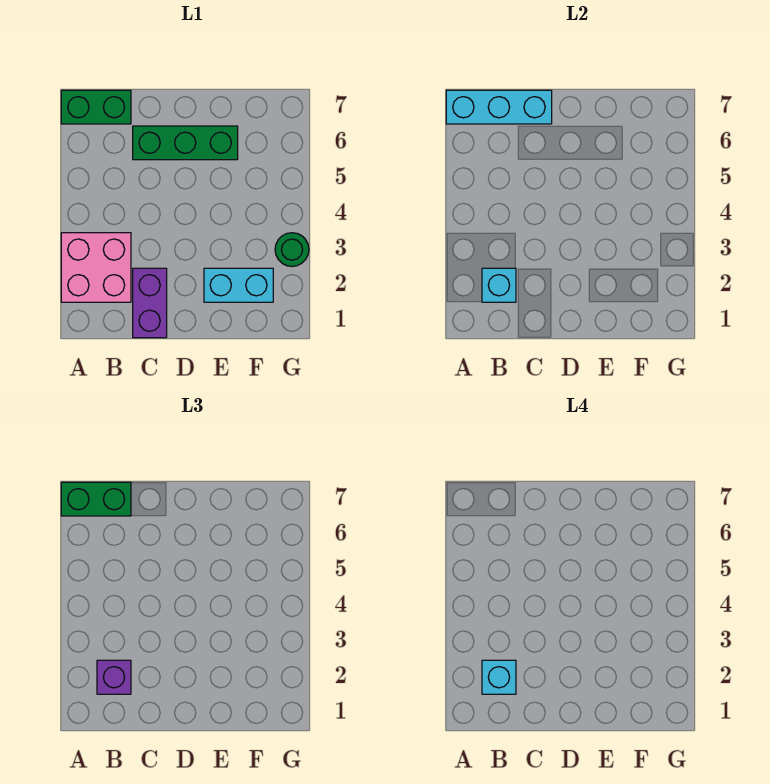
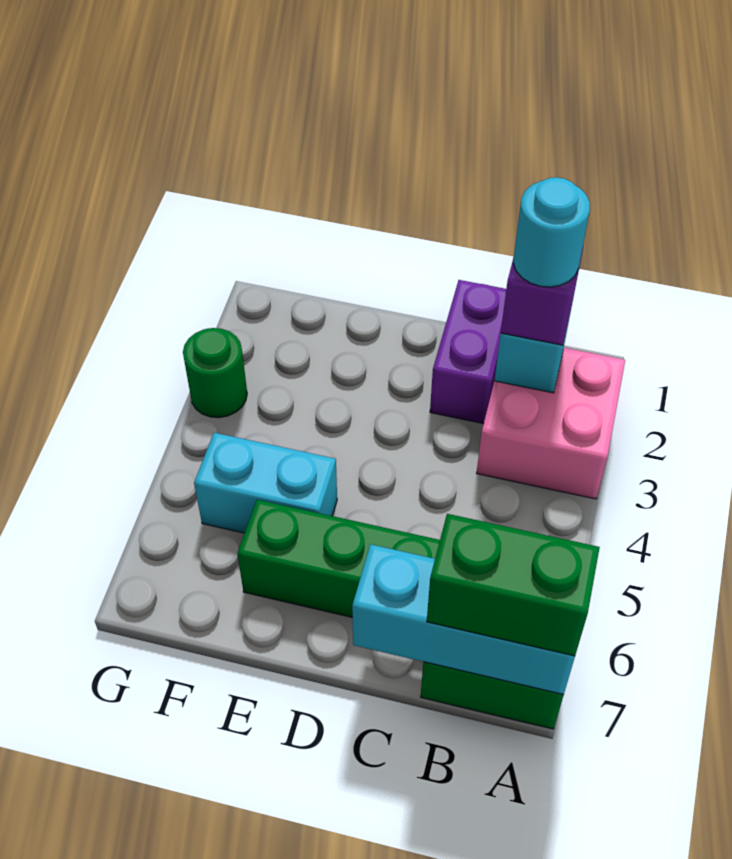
cyan 1x1 brick [482,660,516,694] -> cyan 1x1 round brick [513,177,590,287]
cyan 1x2 brick [204,268,273,302] -> cyan 1x2 brick moved to [194,433,337,533]

